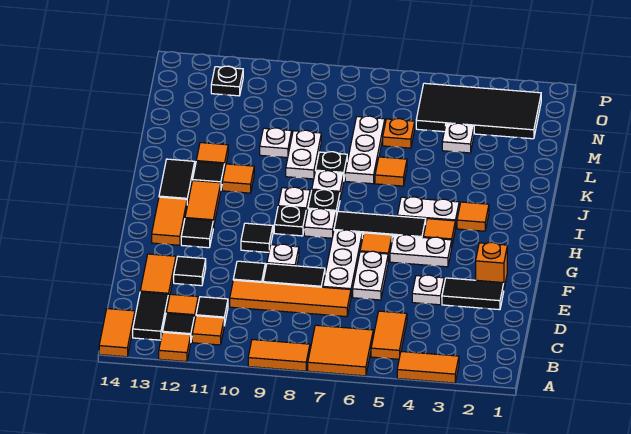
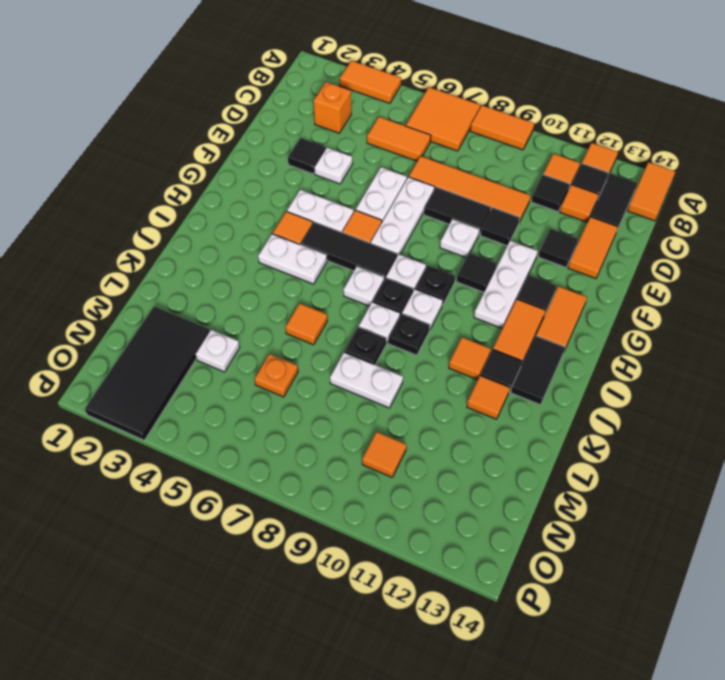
orange 1x2 tile [371,311,407,359] -> orange 1x2 tile turned to [367,117,431,161]
black 1x2 tile [442,278,504,310] -> black 1x1 tile [288,138,326,174]
orange 1x1 brick [476,242,507,288] -> orange 1x1 brick moved to [313,82,351,133]
orange 1x1 tile [457,202,489,231] -> orange 1x1 tile moved to [362,432,406,477]
white 1x3 plate [345,116,385,184] -> white 1x3 plate moved to [474,241,538,328]
white 1x2 plate [286,130,321,179] -> white 1x2 plate turned to [330,352,403,408]
white 1x1 plate [260,128,292,158] -> white 1x1 plate moved to [343,267,384,306]
black 2x4 tile [416,83,541,139] -> black 2x4 tile turned to [85,306,210,440]
black 1x1 plate [211,66,243,96] -> black 1x1 plate moved to [388,314,430,355]

